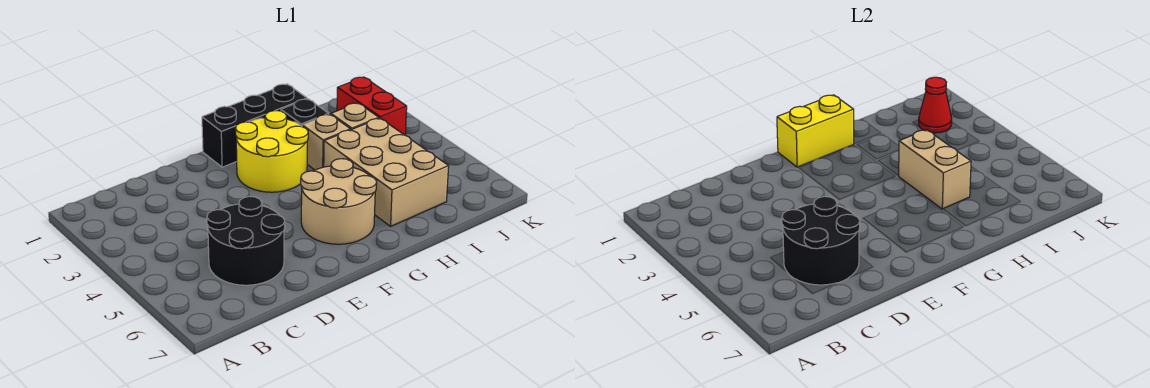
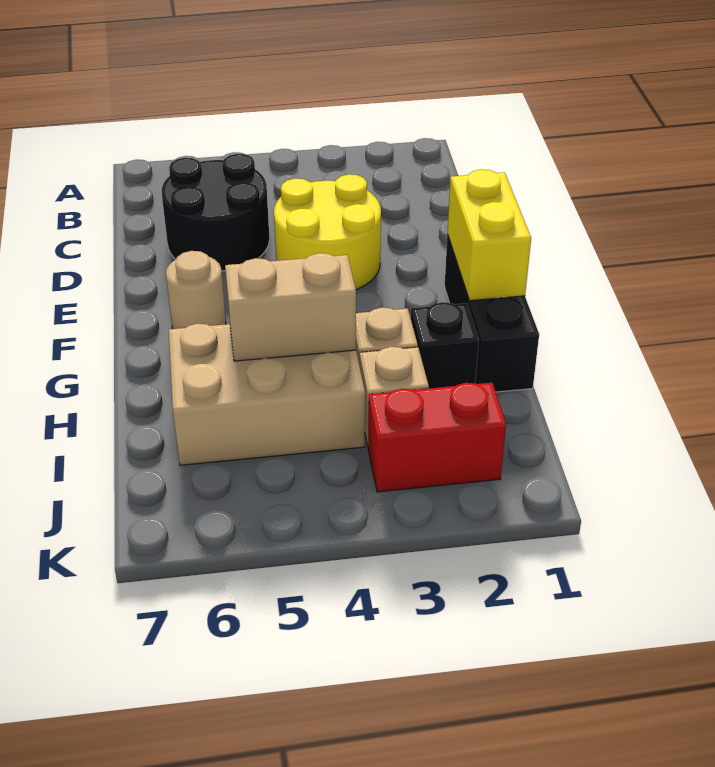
black 2x2 round brick [782,196,860,285] -> none
yellow 2x2 round brick [235,111,308,192] -> yellow 2x2 round brick moved to [274,174,381,290]
tan 2x2 round brick [301,159,377,244] -> tan 1x1 round brick [166,251,226,329]
red 1x1 cone [919,77,952,133] -> none

